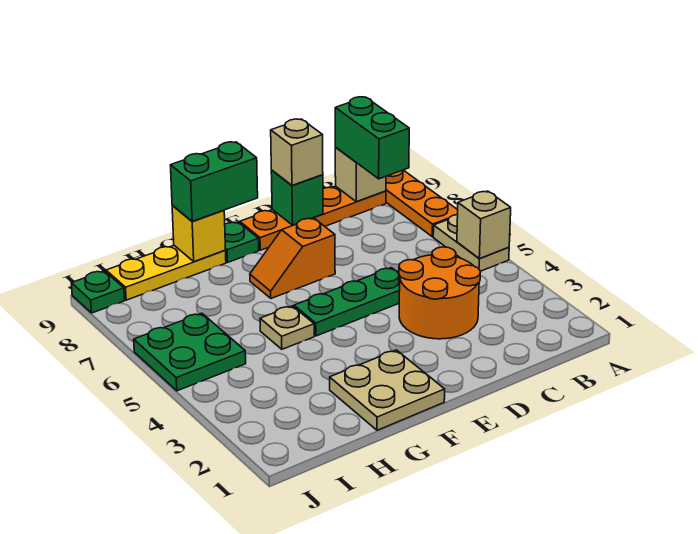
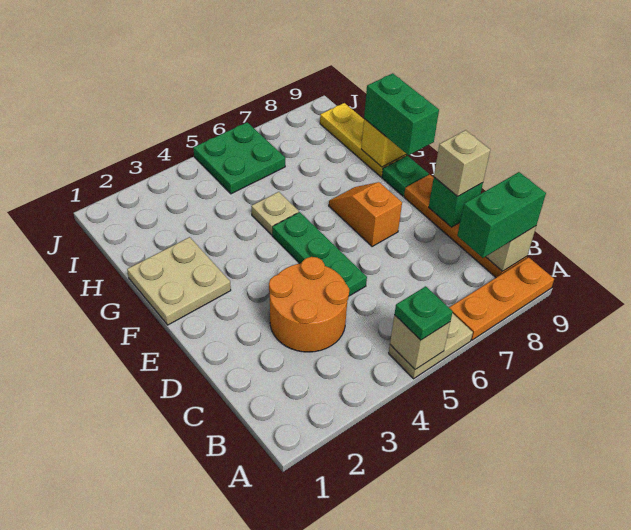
green 1x1 plate [71,271,125,313] -> green 1x1 plate moved to [394,286,453,340]

